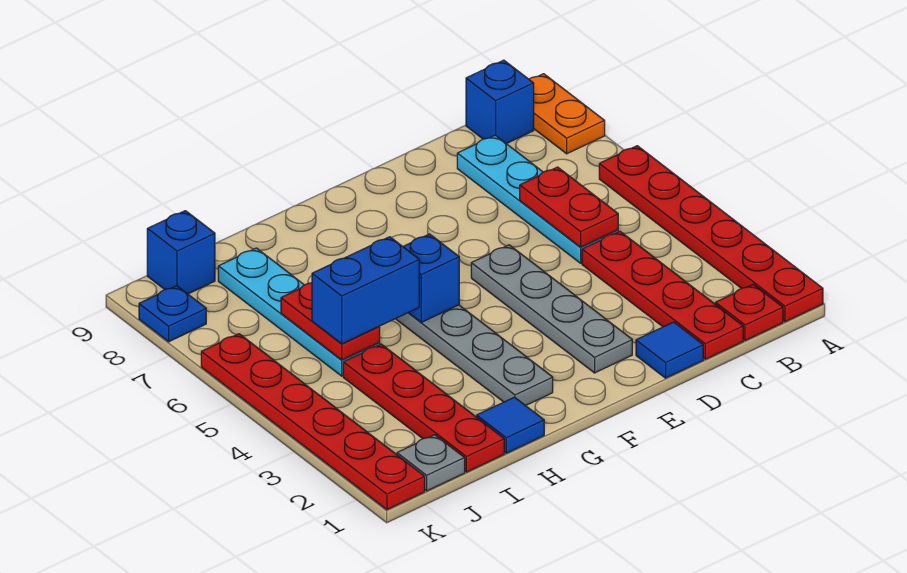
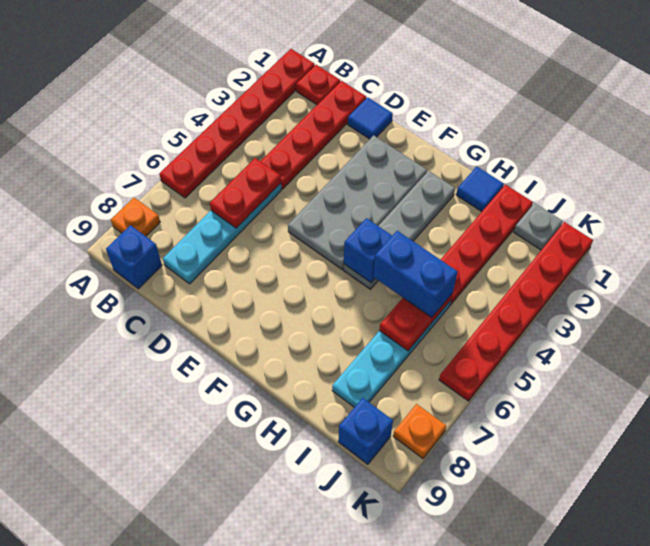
orange 1x2 plate [529,74,605,154] -> orange 1x1 plate [111,198,160,236]
grey 1x4 plate [471,245,632,373] -> grey 2x4 plate [288,135,427,269]
blue 1x1 plate [139,286,206,342] -> orange 1x1 plate [393,404,446,458]

